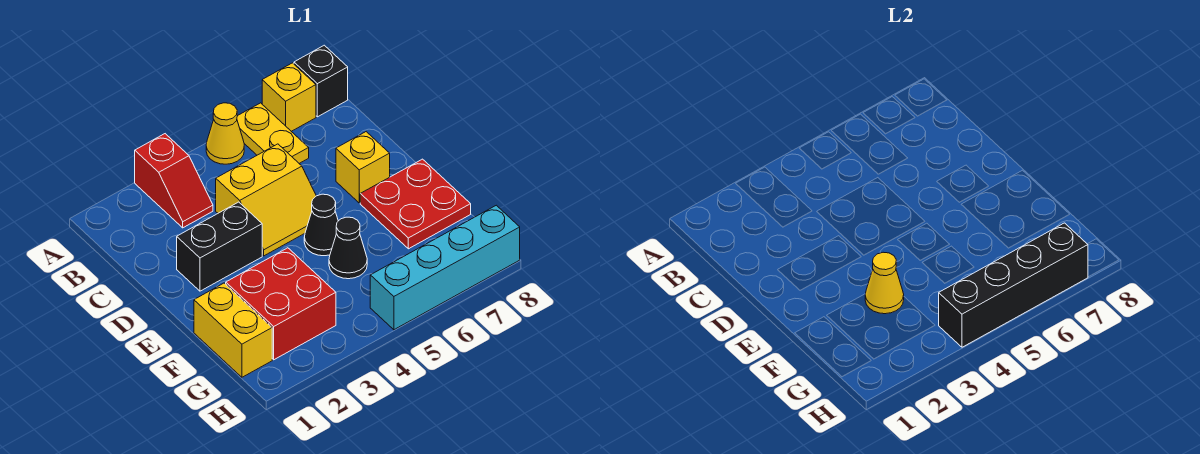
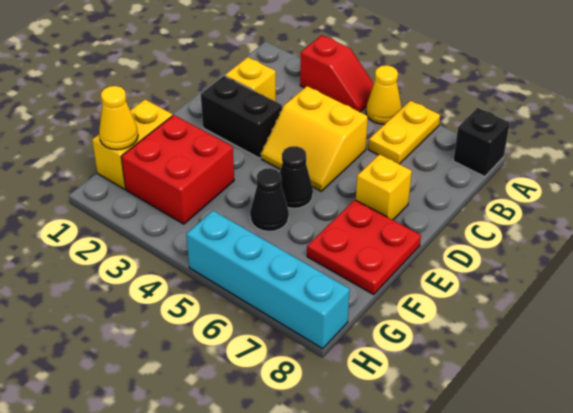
red 1x2 slope [135,134,213,228] -> red 1x2 slope turned to [300,35,374,112]
yellow 1x1 brick [262,63,316,131] -> yellow 1x1 brick moved to [225,57,276,101]
yellow 1x1 cone [865,252,904,314] -> yellow 1x1 cone moved to [99,86,138,150]
black 1x4 brick [939,223,1088,347] -> none

